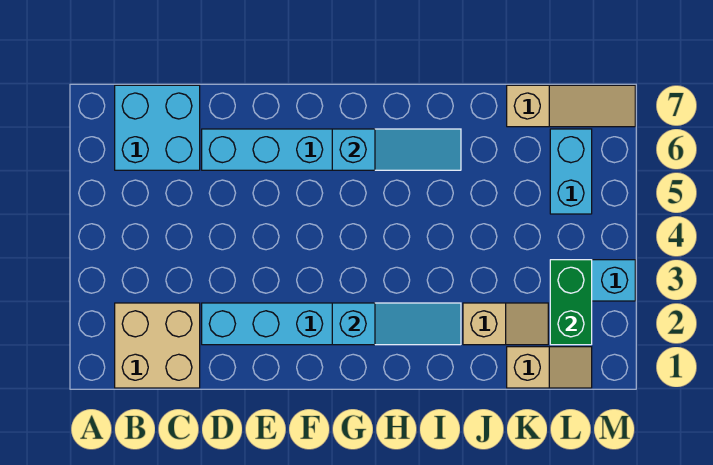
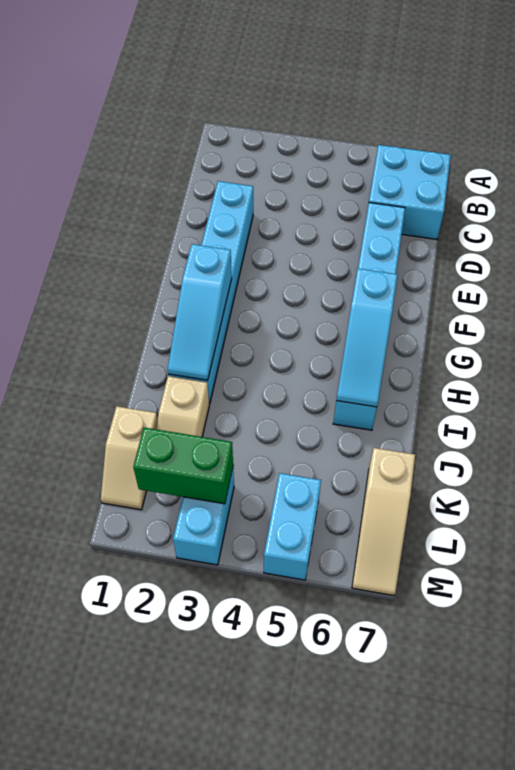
tan 2x2 brick [115,303,200,388] -> none
cyan 1x2 brick [550,129,592,214] -> cyan 1x2 brick turned to [264,473,321,580]

